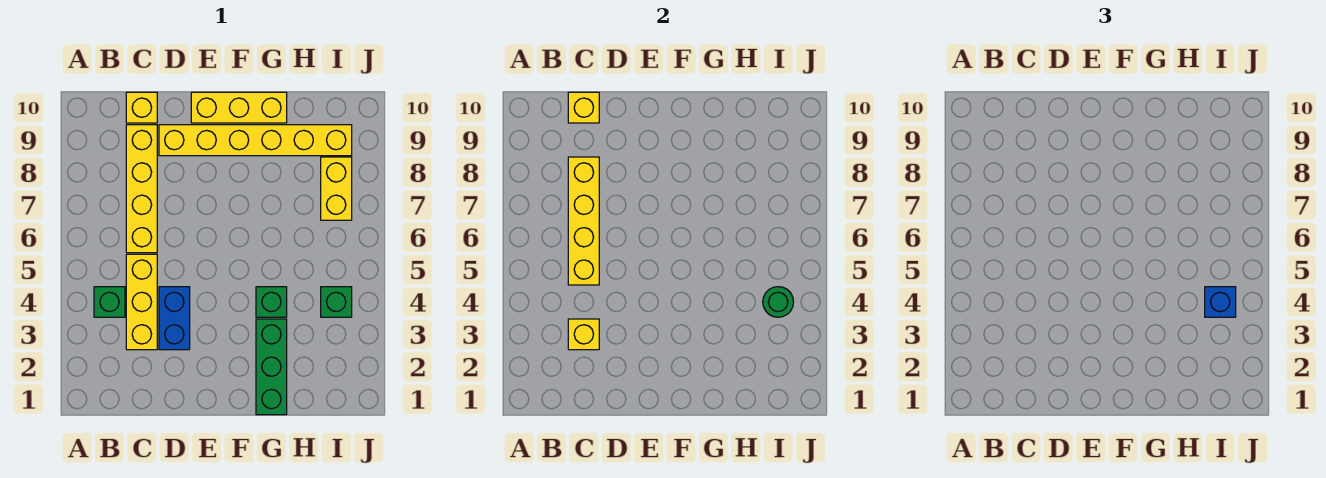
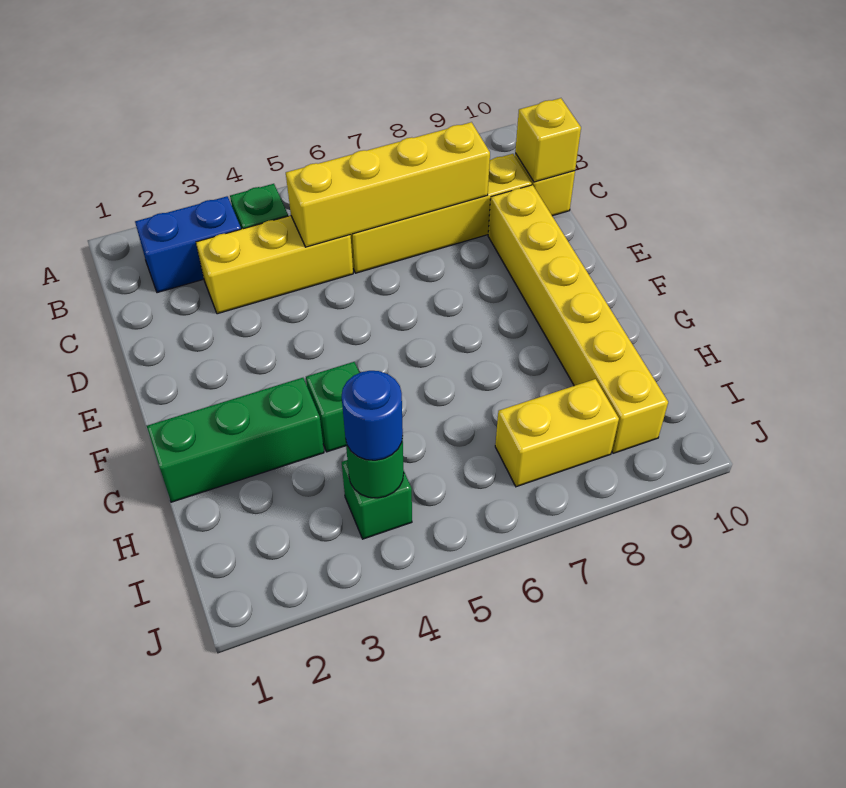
yellow 1x1 brick [568,319,599,350] -> none
blue 1x2 brick [159,287,190,350] -> blue 1x2 brick moved to [135,196,241,293]
yellow 1x3 brick [191,92,287,123] -> none
blue 1x1 brick [1205,287,1236,317] -> blue 1x1 round brick [342,371,403,460]

